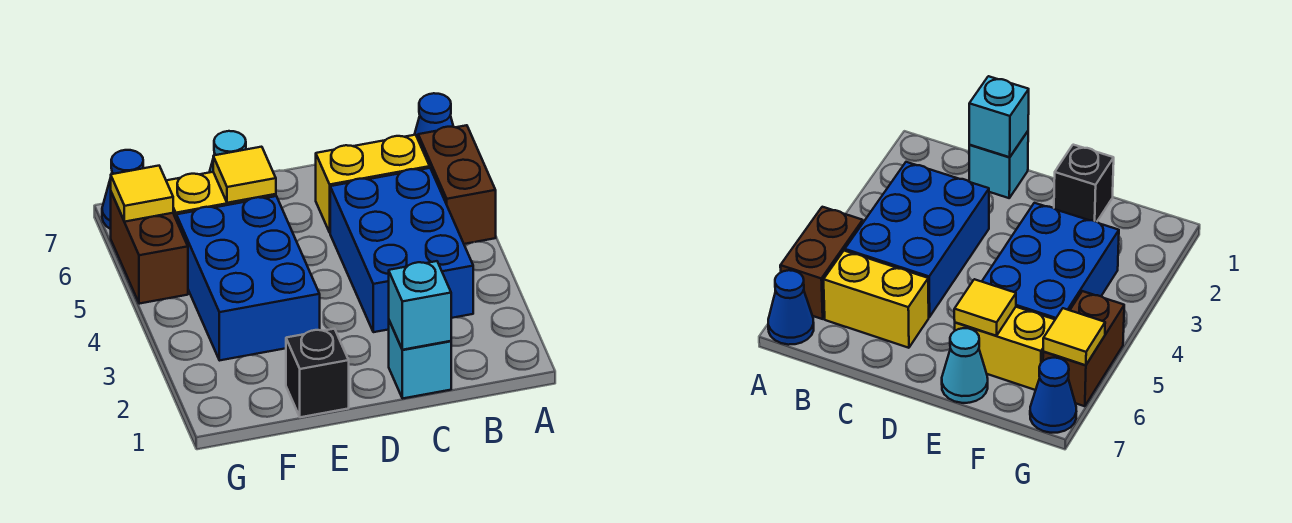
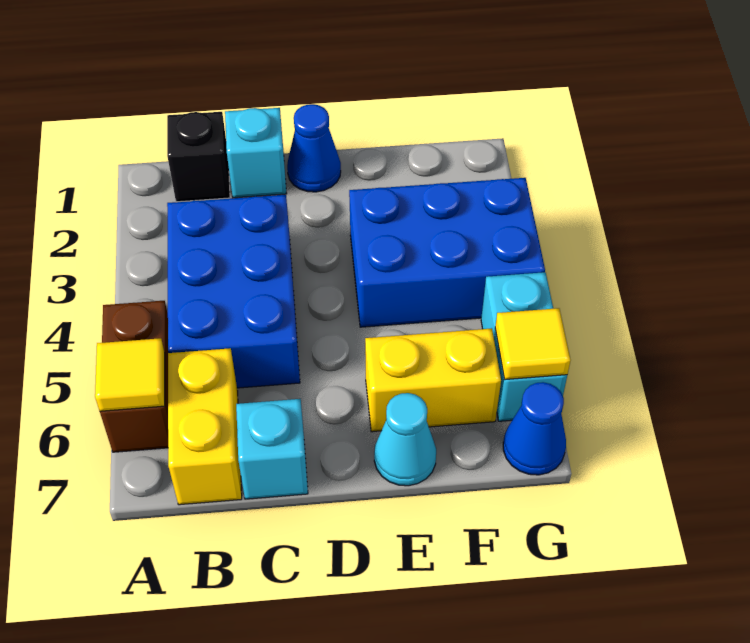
blue 1x1 cone [414,93,454,138] -> blue 1x1 cone moved to [287,104,341,192]
yellow 1x2 brick [316,135,430,232] -> yellow 1x2 brick turned to [168,348,242,505]
cyan 1x1 brick [389,261,451,350] -> cyan 1x1 brick moved to [236,399,308,499]
black 1x1 brick [286,329,349,417] -> black 1x1 brick moved to [167,112,230,202]
blue 2x3 brick [176,196,320,360] -> blue 2x3 brick turned to [349,178,545,327]
yellow 1x1 tile [213,147,276,203] -> yellow 1x1 tile moved to [95,338,165,411]
brown 1x2 brick [111,193,188,304] -> cyan 1x2 brick [481,272,567,421]

